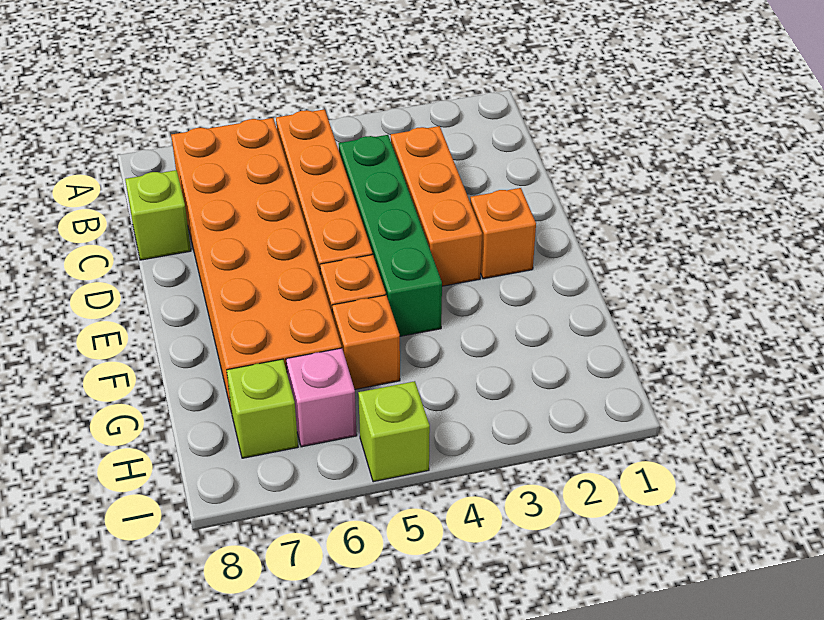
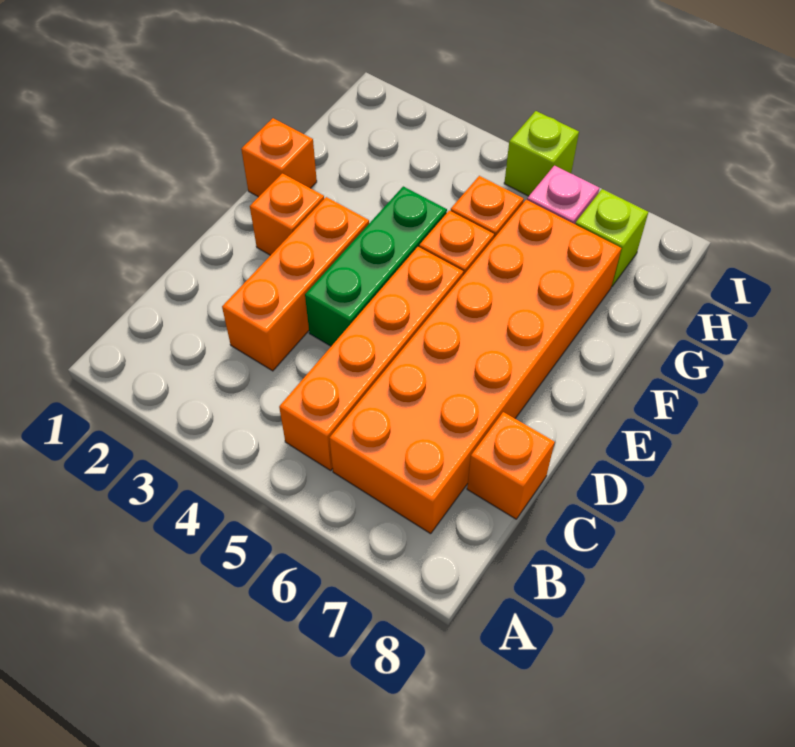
green 1x4 brick [339,135,442,336] -> green 1x3 brick [305,186,447,346]
lime 1x1 brick [125,170,191,260] -> orange 1x1 brick [467,412,555,519]
none -> orange 1x1 brick [241,118,317,197]

